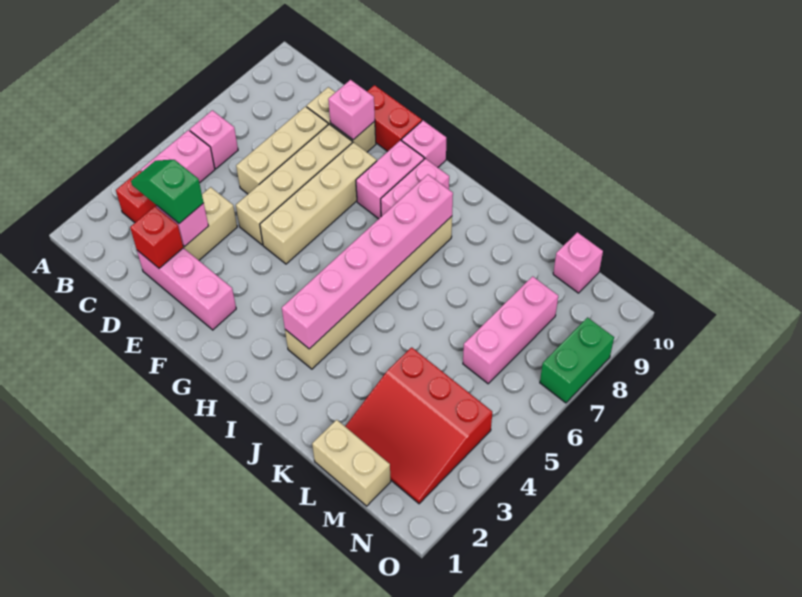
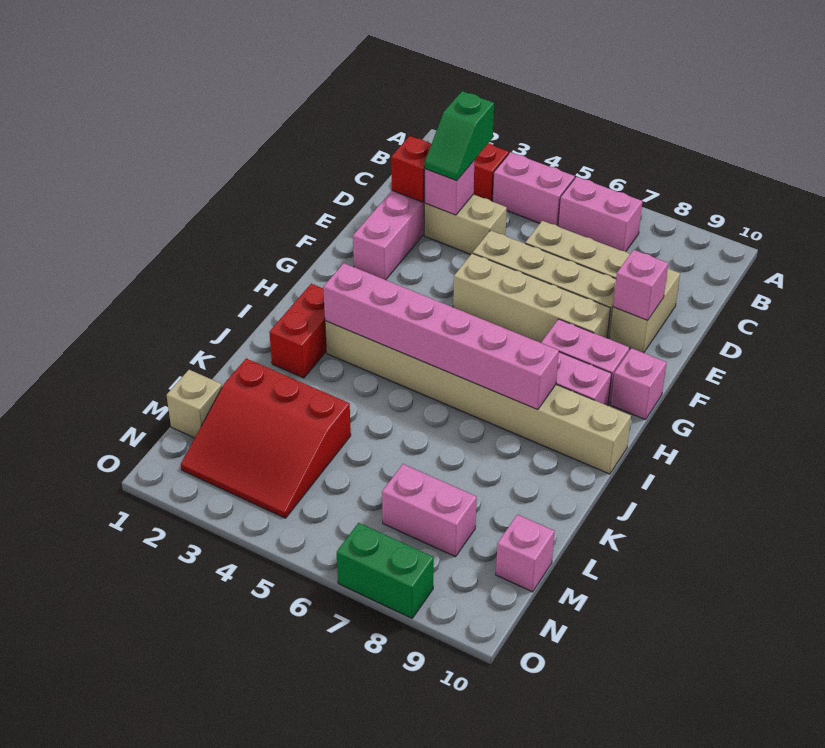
pink 1x1 brick [190,110,238,169] -> pink 1x2 brick [558,177,642,251]
green 1x2 slope [131,160,204,224] -> green 1x2 slope turned to [425,91,494,181]
red 1x2 brick [367,85,422,151] -> red 1x2 brick moved to [269,284,326,378]
tan 1x6 brick [285,216,452,369] -> tan 1x8 brick [325,321,631,474]
tan 1x2 brick [312,420,391,506] -> tan 1x1 brick [167,370,222,438]
red 3x3 slope [345,347,492,504] -> red 3x3 slope turned to [181,359,351,518]
pink 1x3 brick [463,276,558,384] -> pink 1x2 brick [382,464,477,557]

